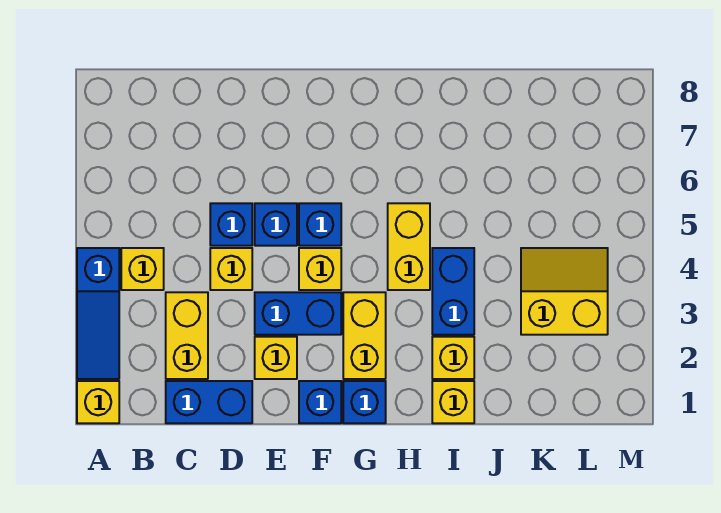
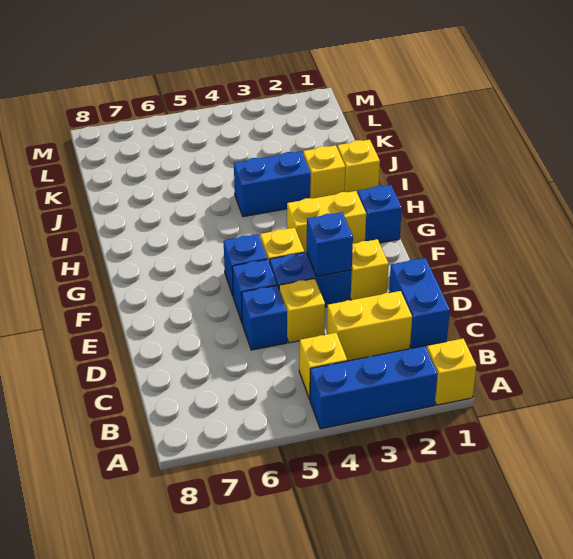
blue 1x3 slope [77,248,119,379] -> blue 1x3 brick [310,346,438,429]
blue 1x2 brick [255,292,341,335] -> blue 1x2 brick turned to [270,252,352,307]
blue 1x1 brick [299,381,341,423] -> blue 1x1 brick moved to [307,212,353,276]
yellow 1x2 brick [388,203,430,290] -> none
yellow 2x2 slope [521,248,608,335] -> none

